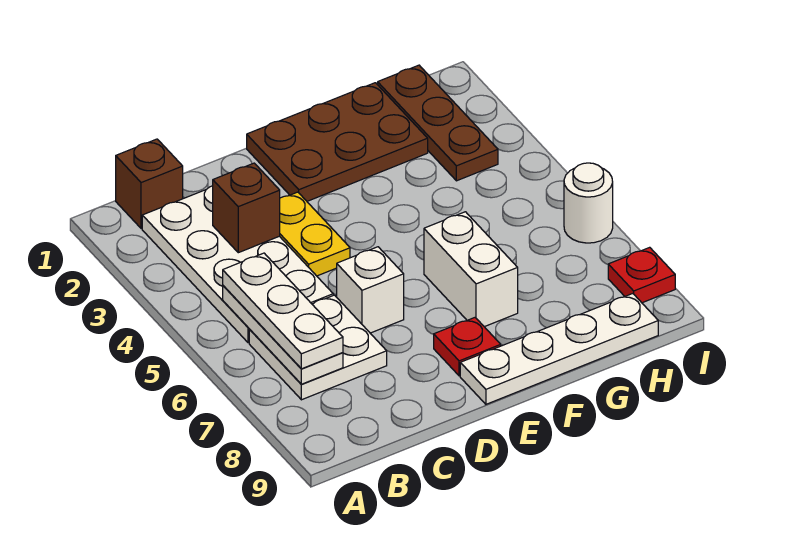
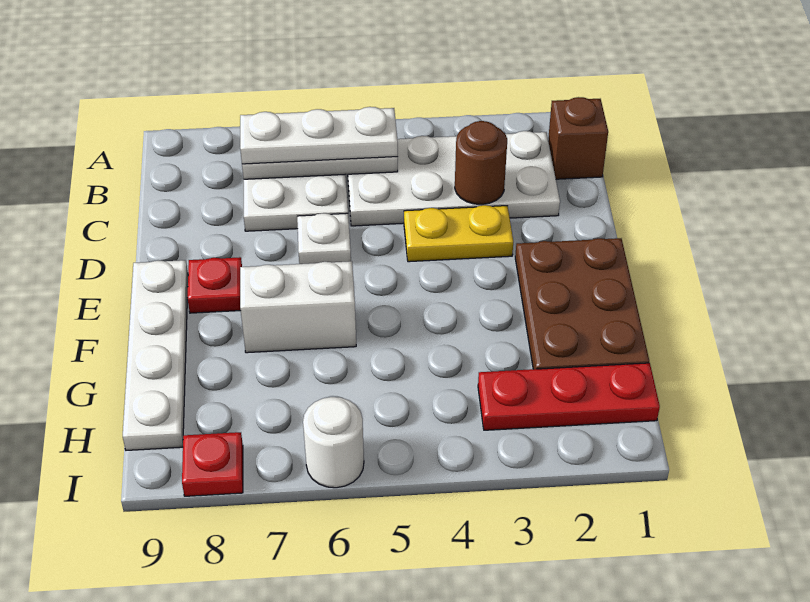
brown 1x1 brick [213,163,280,253] -> brown 1x1 round brick [455,121,507,204]
white 1x1 brick [337,247,404,333] -> white 1x1 plate [297,213,351,264]
brown 1x3 plate [378,65,498,181] -> red 1x3 plate [478,363,660,430]

